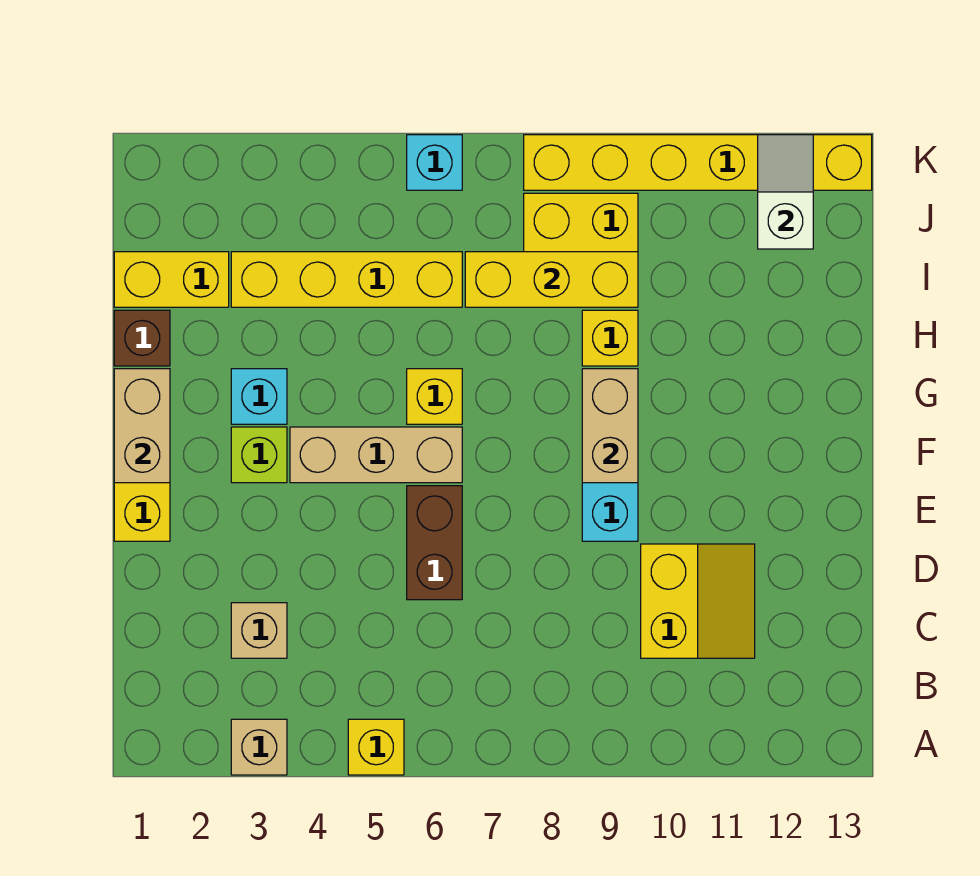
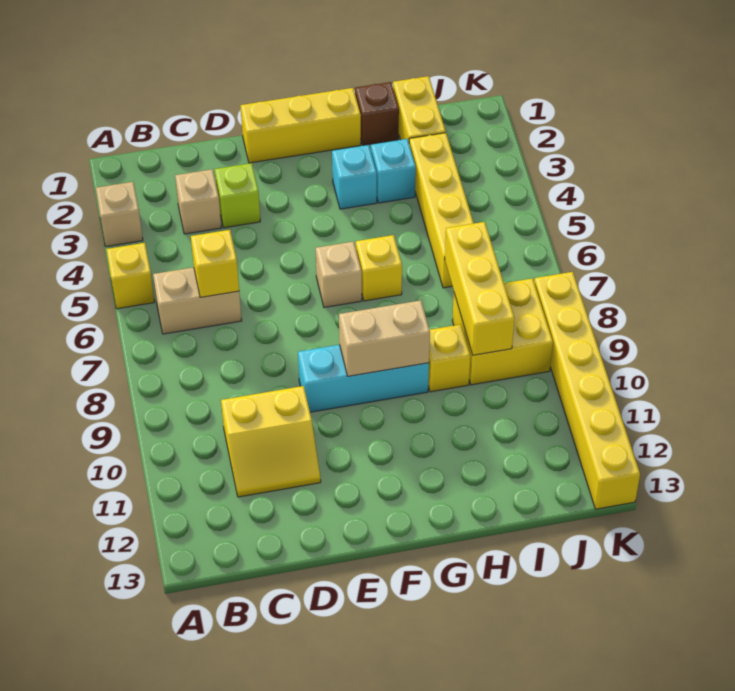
none -> yellow 1x1 brick [191,230,239,297]
brown 1x2 brick [407,486,462,600] -> none
tan 1x2 brick [114,369,170,483] -> tan 1x2 brick moved to [153,267,242,334]
lime 1x1 brick [231,427,287,483] -> lime 1x1 brick moved to [215,163,260,228]
tan 1x3 brick [290,427,462,483] -> tan 1x1 brick [316,242,362,307]
white 1x2 slope [758,135,813,249] -> none
cyan 1x1 brick [407,135,462,190] -> cyan 1x1 brick moved to [371,139,416,203]

